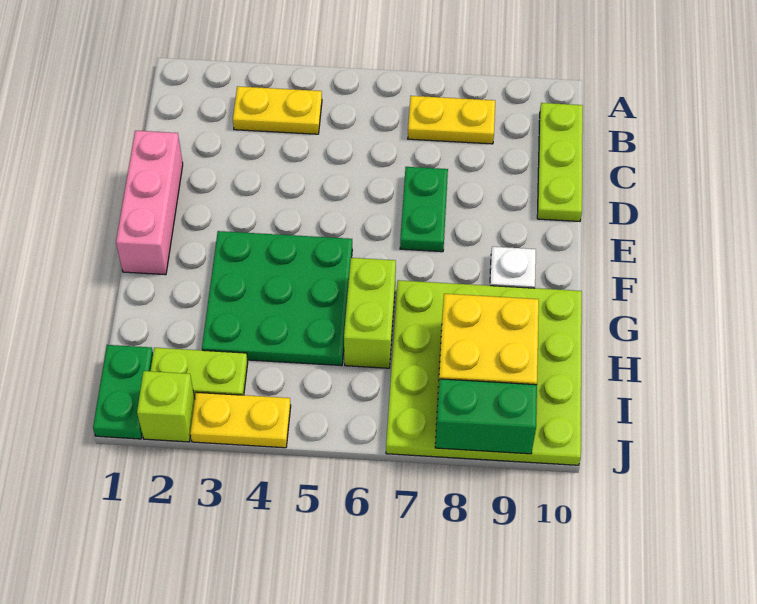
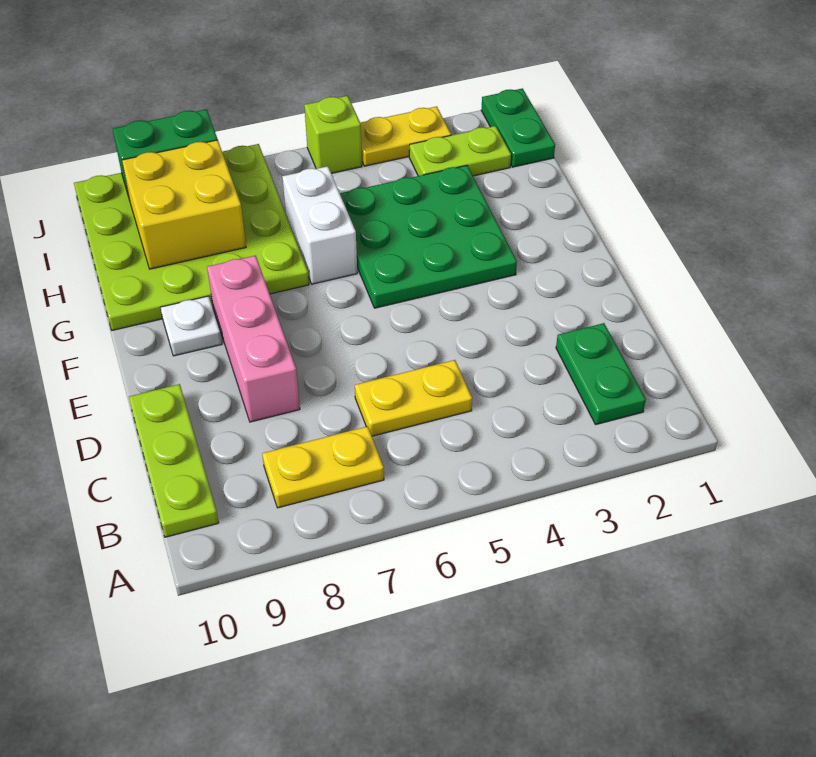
yellow 1x2 plate [233,86,322,134] -> yellow 1x2 plate moved to [355,360,472,436]
pink 1x3 brick [116,131,183,275] -> pink 1x3 brick moved to [207,256,300,422]
green 1x2 plate [400,167,448,252] -> green 1x2 plate moved to [556,323,646,424]
lime 1x2 brick [344,258,396,368] -> white 1x2 brick [282,166,357,284]
lime 1x1 brick [137,371,195,442] -> lime 1x1 brick moved to [304,96,362,173]

